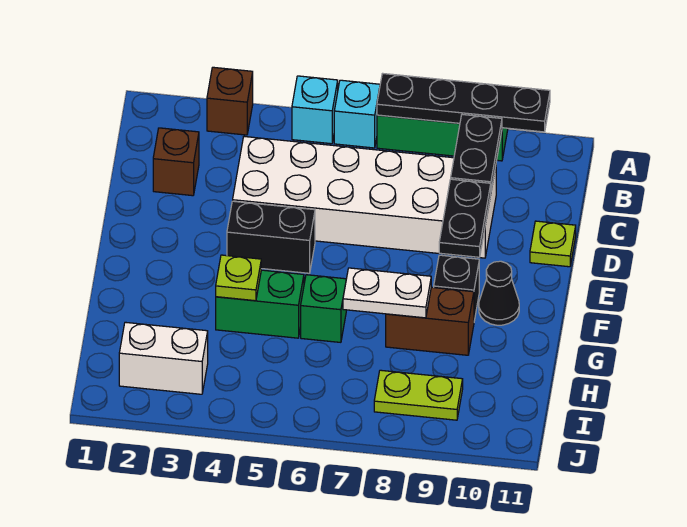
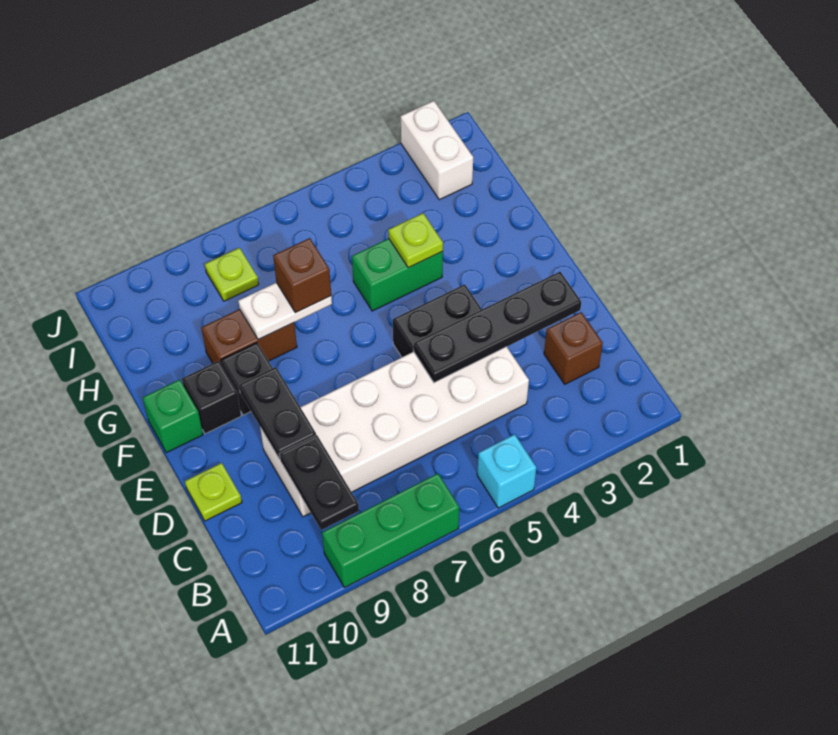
brown 1x1 brick [207,67,253,135] -> brown 1x1 brick moved to [273,238,331,313]
cyan 1x1 brick [334,80,380,148] -> none
black 1x4 plate [377,73,550,132] -> black 1x4 plate moved to [414,272,581,383]
black 1x1 cone [479,261,519,325] -> black 1x1 brick [182,361,241,434]
green 1x1 brick [301,275,346,342] -> green 1x1 brick moved to [143,380,203,453]
white 1x2 brick [119,322,208,394] -> white 1x2 brick turned to [401,101,473,200]
lime 1x2 plate [374,370,463,420] -> lime 1x1 plate [205,248,259,301]

